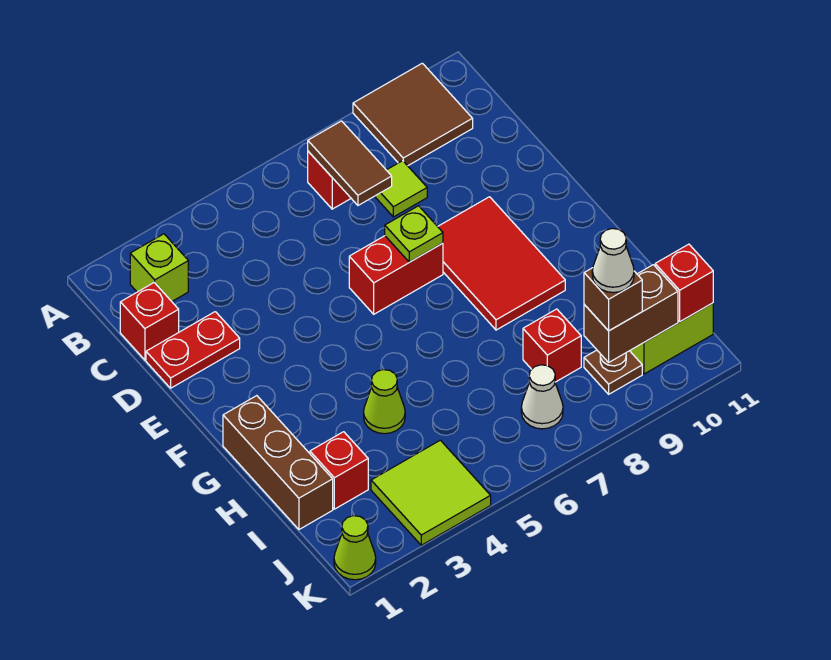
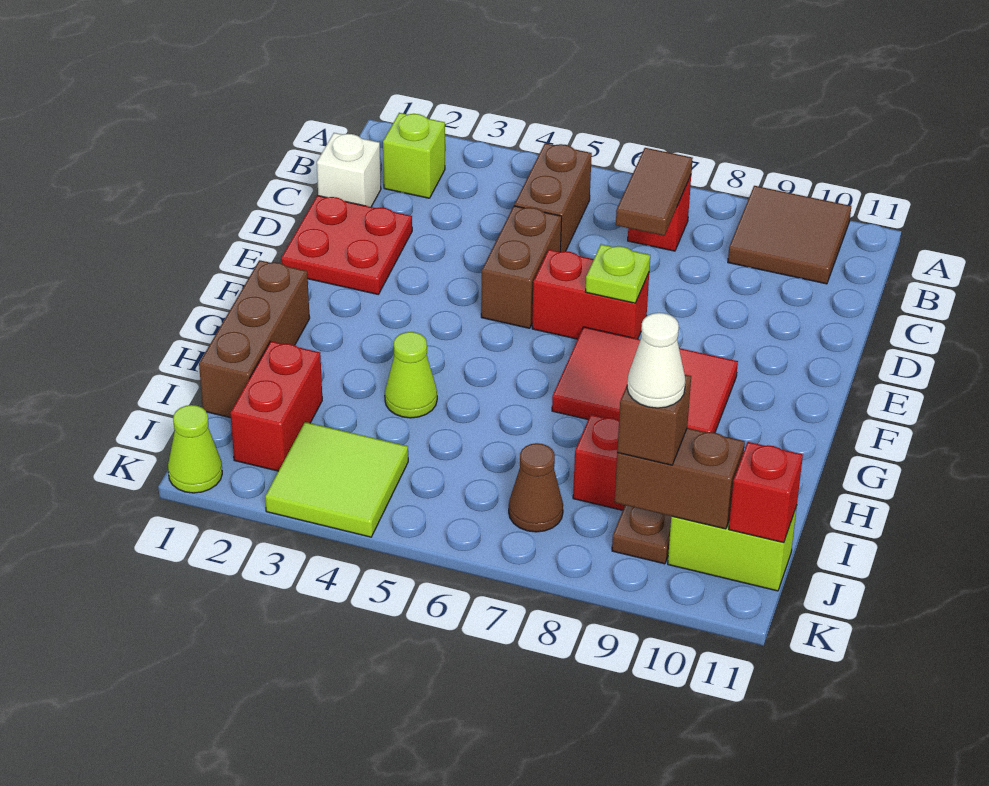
none -> brown 1x2 brick [514,143,592,252]
red 1x1 brick [120,283,179,360] -> white 1x1 brick [317,133,381,207]
lime 1x1 tile [375,161,427,217] -> none
red 1x2 plate [146,312,240,388] -> red 2x2 plate [281,195,412,294]
none -> brown 1x2 brick [481,206,562,328]
red 2x3 tile [438,197,565,330] -> red 2x3 tile turned to [552,327,738,433]
red 1x1 brick [310,432,368,509] -> red 1x2 brick [231,341,322,471]
white 1x1 cone [521,365,563,429] -> brown 1x1 cone [509,443,563,532]

